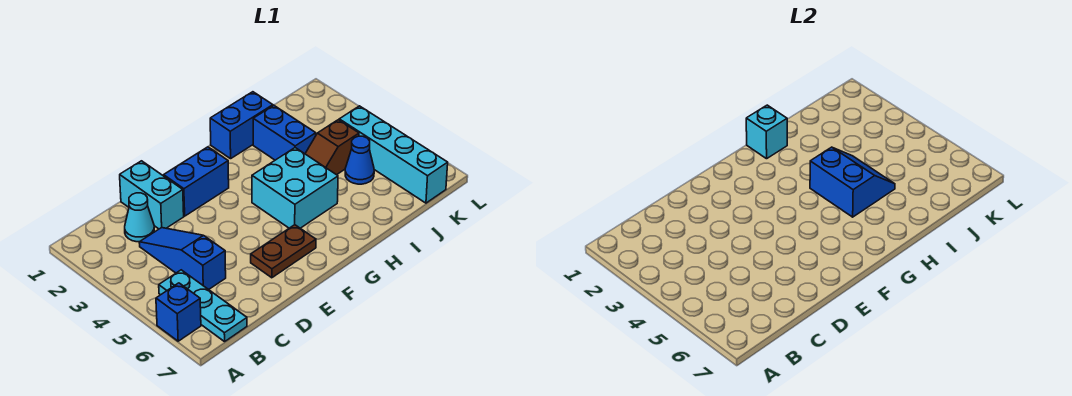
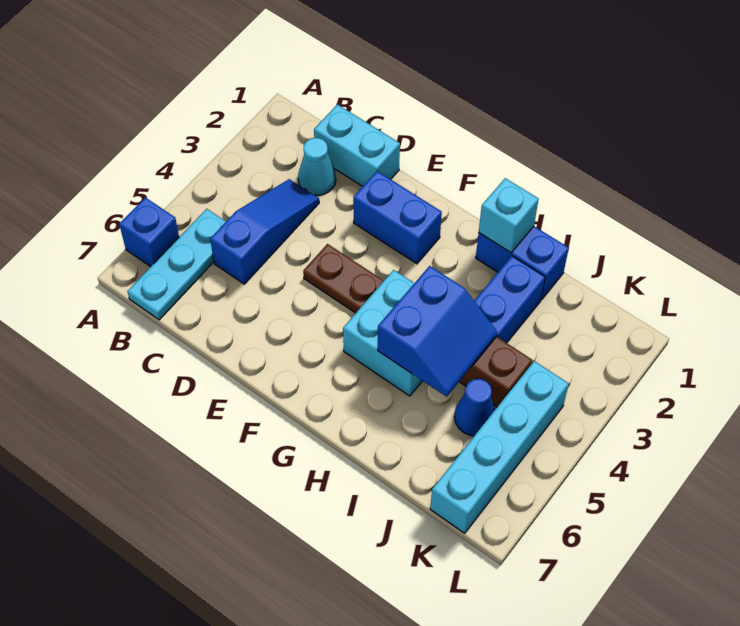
cyan 1x2 brick [120,161,184,229] -> cyan 1x2 brick turned to [314,105,400,186]
brown 1x2 plate [251,225,316,278] -> brown 1x2 plate moved to [303,244,384,313]

